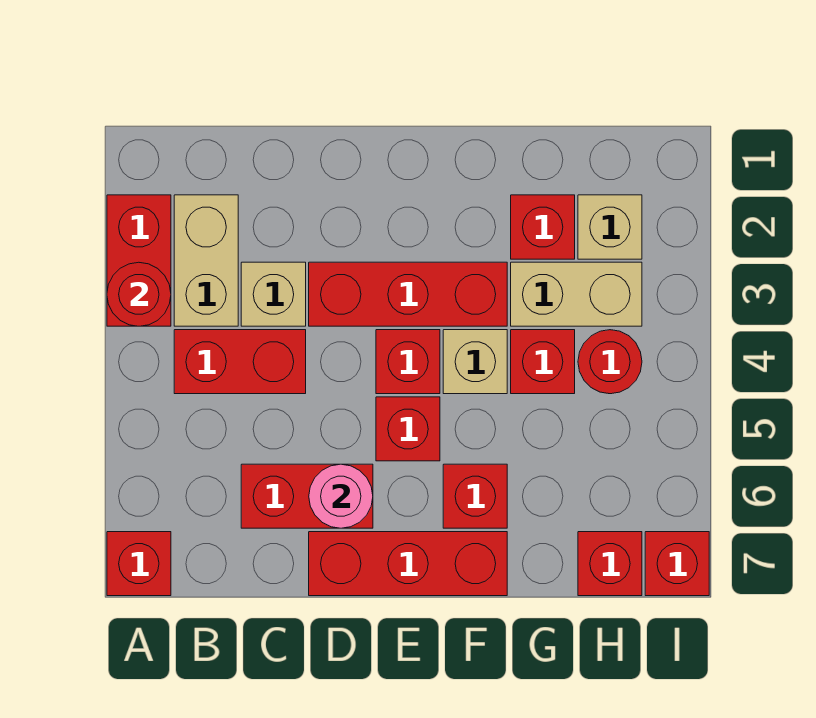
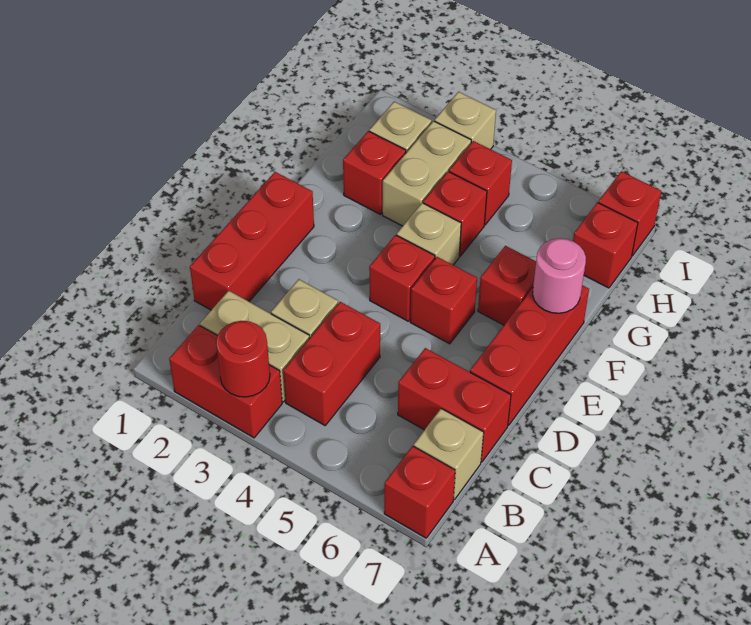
none -> tan 1x1 brick [414,409,484,500]
red 1x2 brick [241,464,373,528] -> red 1x2 brick turned to [398,348,511,462]
red 1x3 brick [309,262,507,326] -> red 1x3 brick moved to [190,172,314,310]
pink 1x1 round brick [309,464,373,528] -> pink 1x1 round brick moved to [533,238,586,313]
red 1x1 round brick [578,330,642,394] -> red 1x1 brick [449,141,512,225]
none -> tan 1x1 brick [435,92,496,149]

